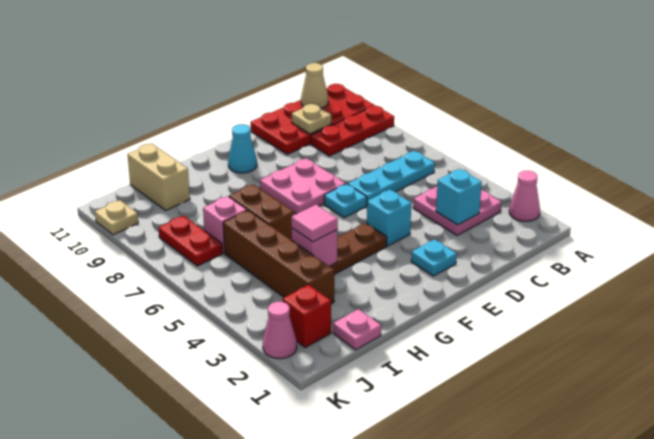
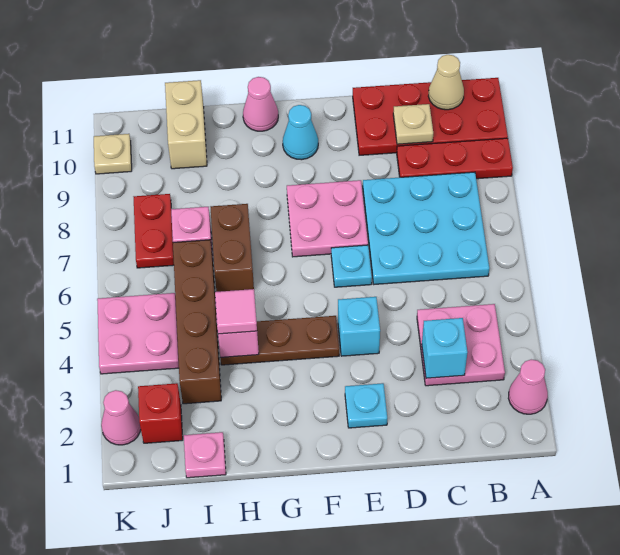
cyan 1x3 plate [348,151,435,201] -> cyan 3x3 plate [363,172,489,284]
none -> pink 1x1 cone [243,77,278,131]
none -> pink 2x2 plate [97,293,179,374]

